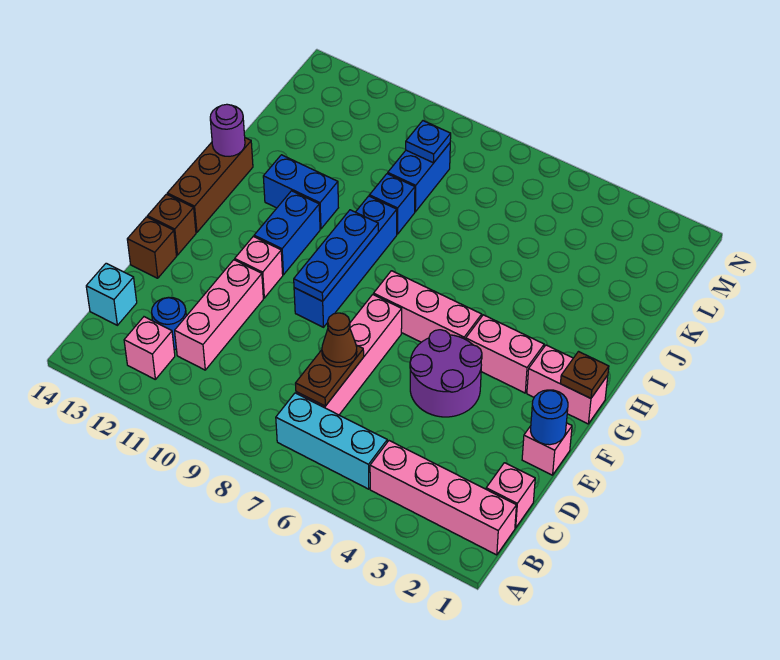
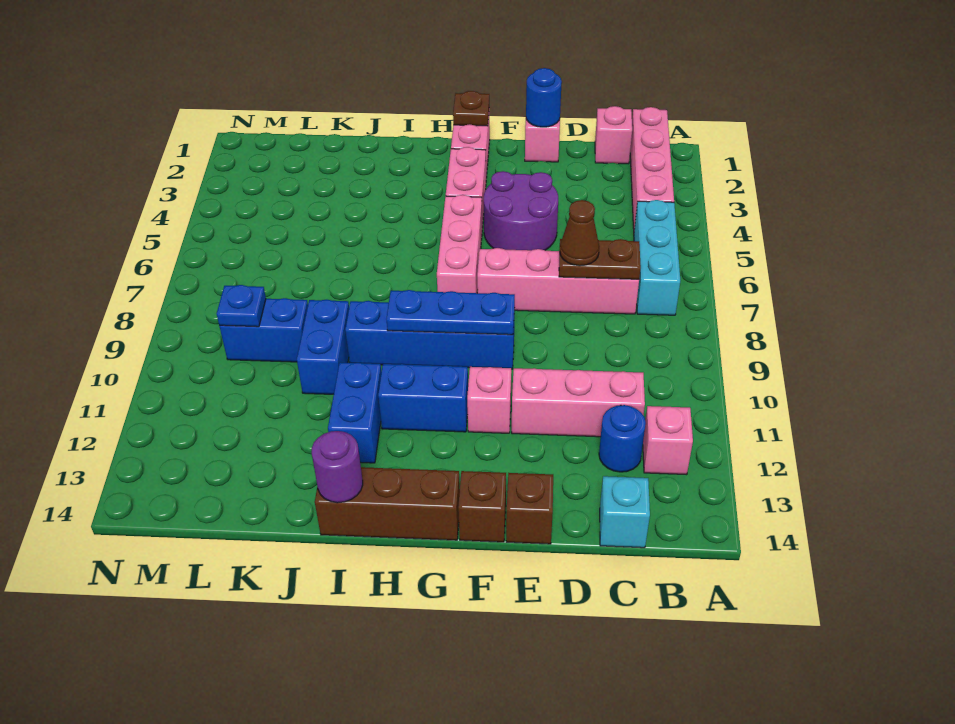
blue 1x1 brick [370,174,415,234] -> blue 1x2 brick [297,300,349,394]

